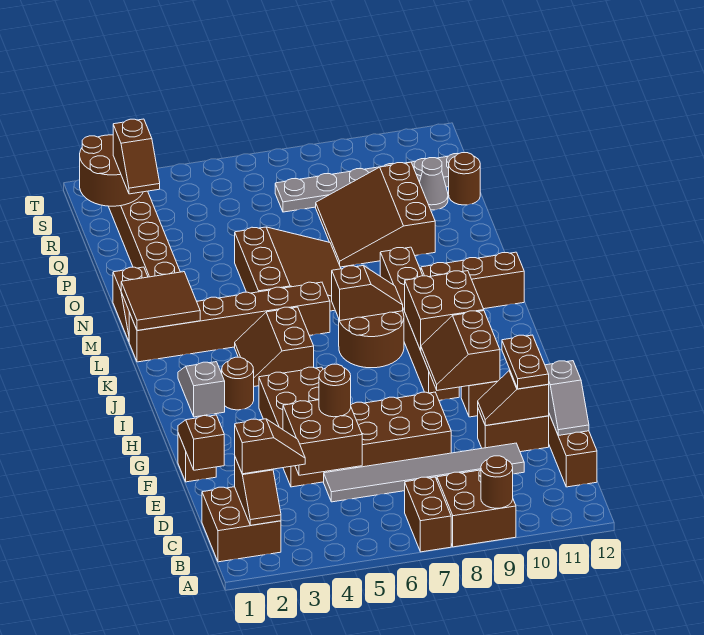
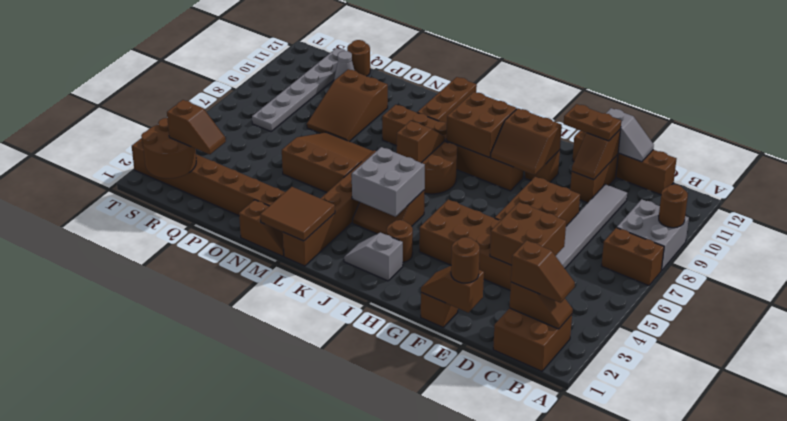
brown 2x2 brick [437,470,516,547] -> grey 2x2 brick [617,199,689,270]
brown 1x2 slope [235,419,305,474] -> brown 1x2 slope turned to [511,240,575,303]
brown 1x1 round brick [319,364,351,417] -> brown 1x1 round brick moved to [451,237,480,283]
none -> grey 2x2 brick [352,147,425,217]
brown 3x3 slope [316,162,435,267] -> brown 2x3 slope [307,69,388,142]

